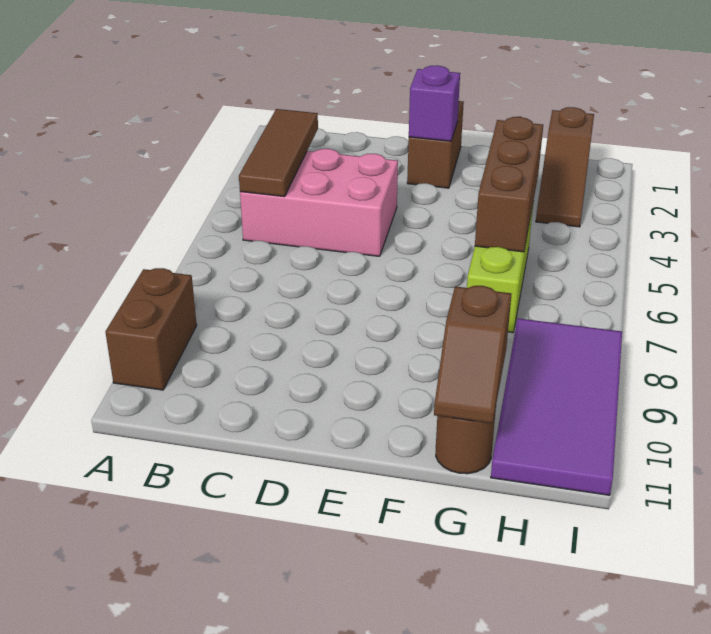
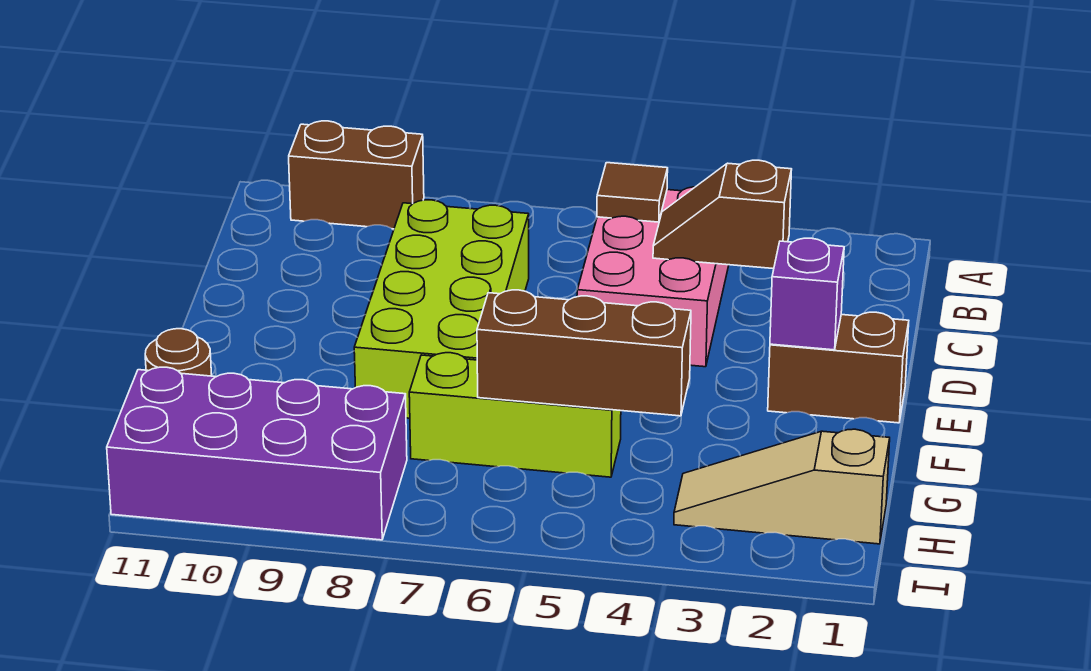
brown 1x3 tile [239,109,318,197] -> brown 1x1 tile [597,163,668,222]
none -> lime 2x4 brick [354,200,529,418]
brown 1x2 slope [434,286,511,423] -> brown 1x2 slope moved to [653,160,792,269]
brown 1x3 slope [536,107,594,227] -> tan 1x3 slope [674,429,890,544]
purple 2x4 tile [491,318,622,495] -> purple 2x4 brick [107,367,407,540]

